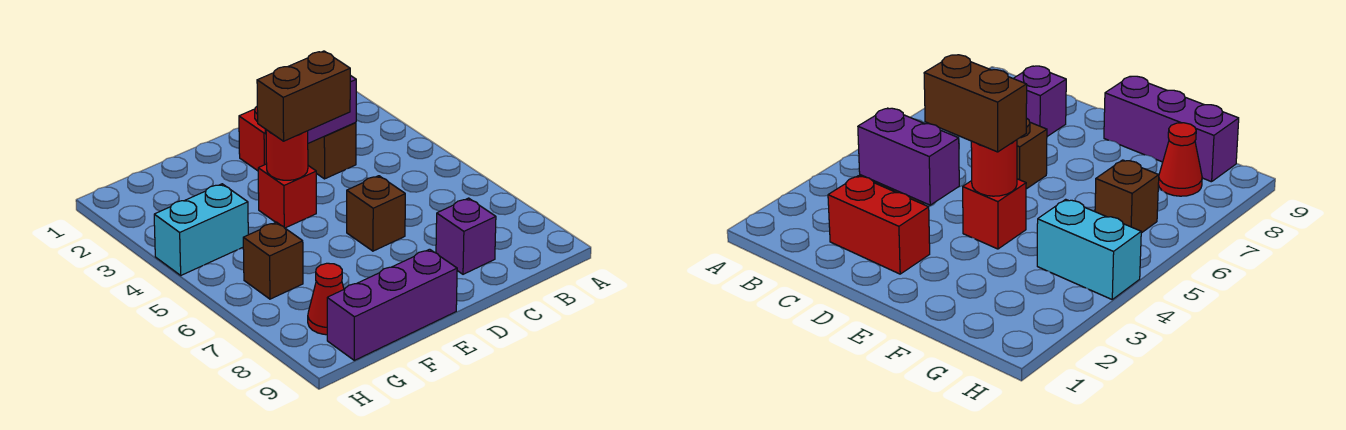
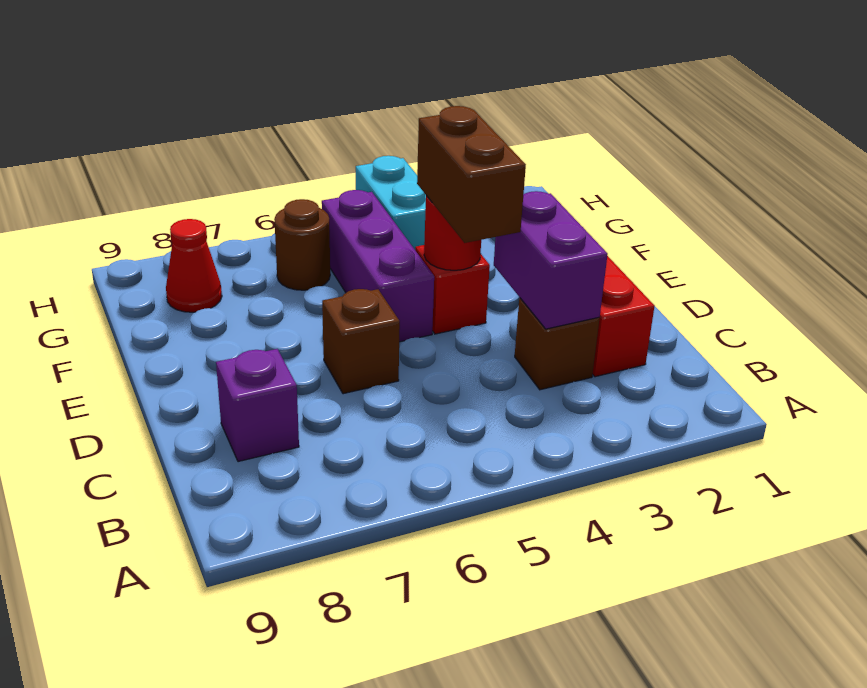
purple 1x3 brick [327,249,457,360] -> purple 1x3 brick moved to [322,190,434,342]
brown 1x1 brick [243,222,303,299] -> brown 1x1 round brick [274,199,330,290]

